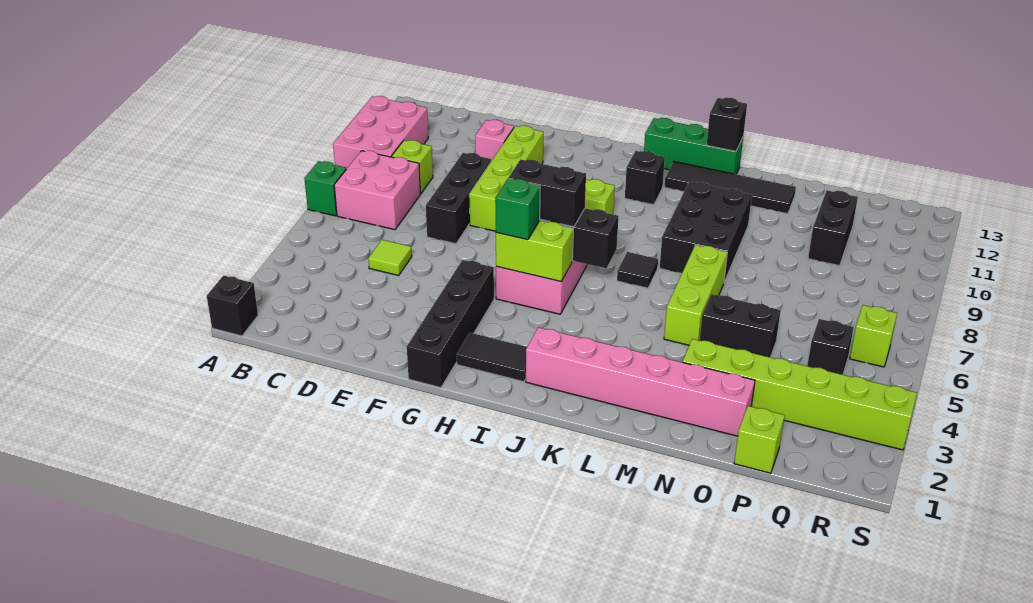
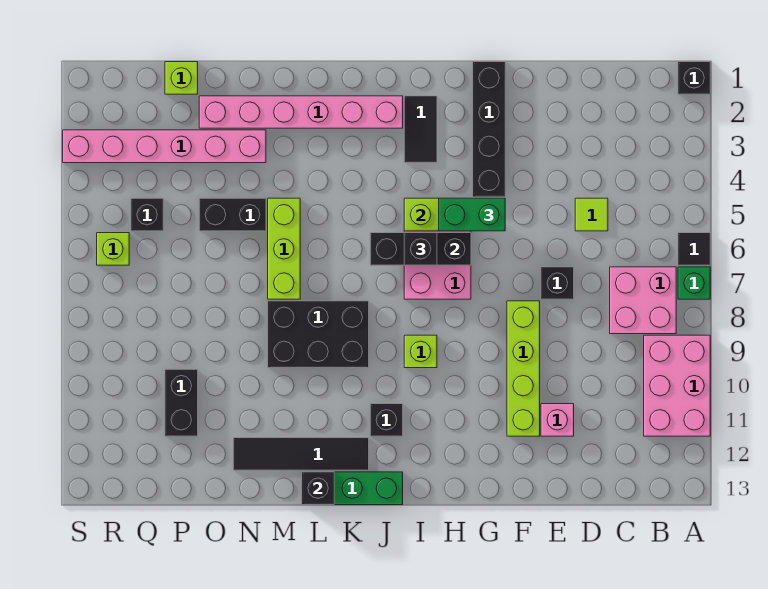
lime 1x1 brick [391,140,433,194] -> none
black 1x3 brick [426,153,491,244] -> black 1x1 brick [541,267,574,299]
black 1x2 tile [457,333,527,382] -> black 1x2 tile turned to [404,96,437,163]
green 1x1 brick [495,179,540,240] -> green 1x2 brick [439,198,505,231]
black 1x2 brick [508,159,586,227] -> black 1x1 brick [404,233,437,265]
black 1x1 tile [617,252,658,288] -> black 1x1 tile moved to [678,233,710,265]
black 2x3 brick [660,181,752,282] -> black 2x3 brick turned to [268,301,369,368]
lime 1x6 brick [683,339,917,450] -> pink 1x6 brick [63,130,266,163]

